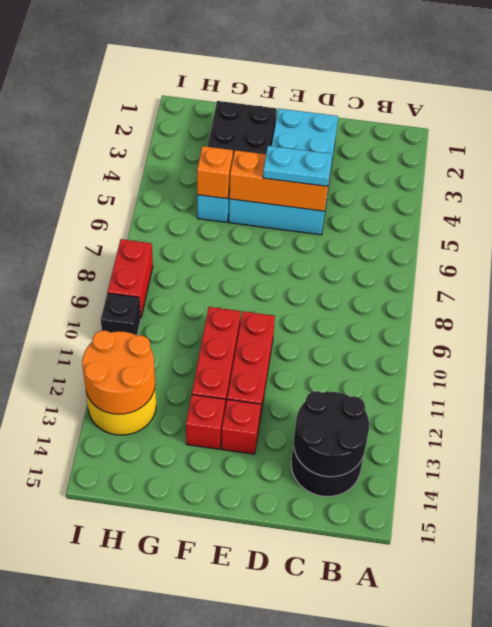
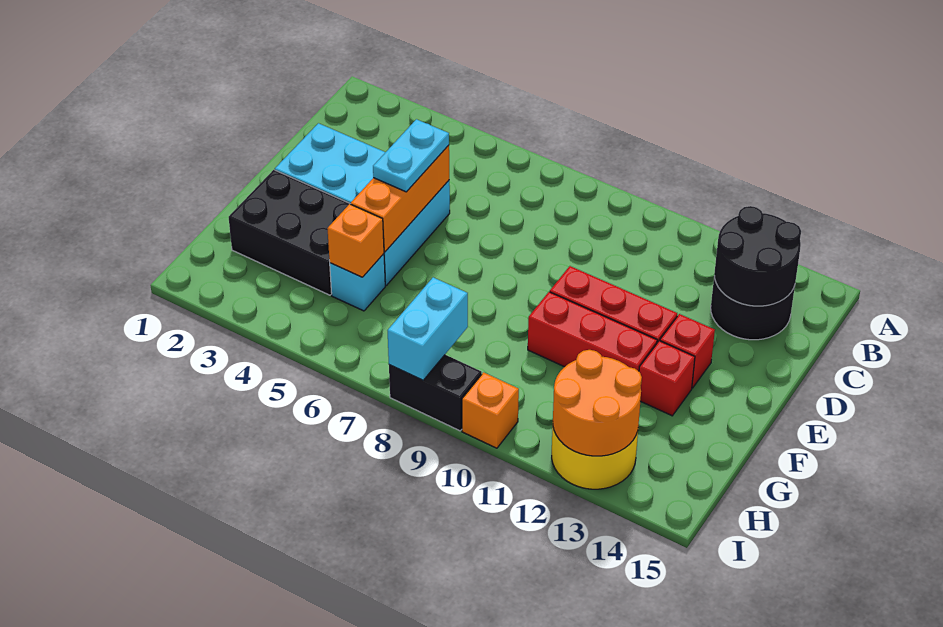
none -> cyan 1x2 brick [388,277,468,380]
red 1x2 brick [108,239,153,317] -> black 1x2 brick [389,355,482,431]
black 1x1 brick [101,293,141,335] -> orange 1x1 brick [462,372,519,448]

